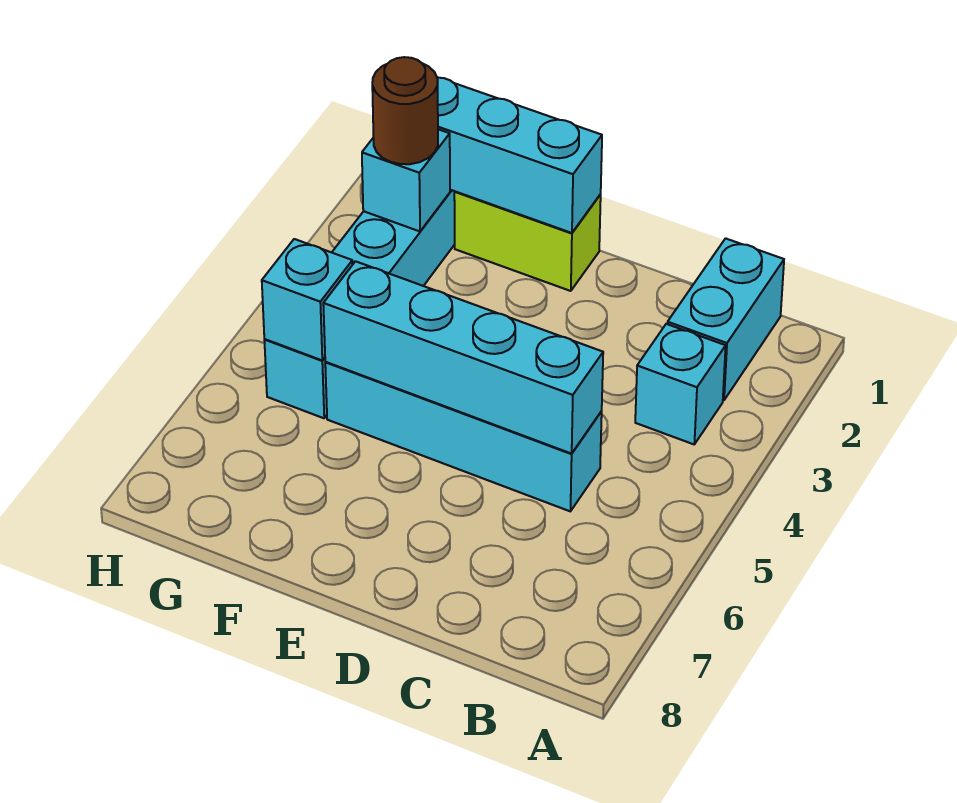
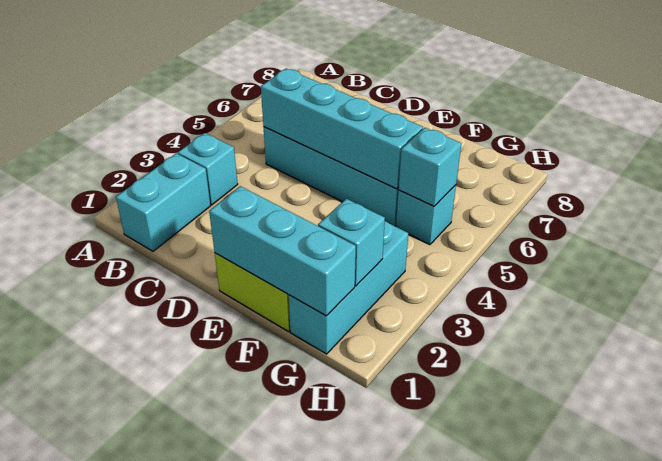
brown 1x1 round brick [372,57,438,164] -> none

